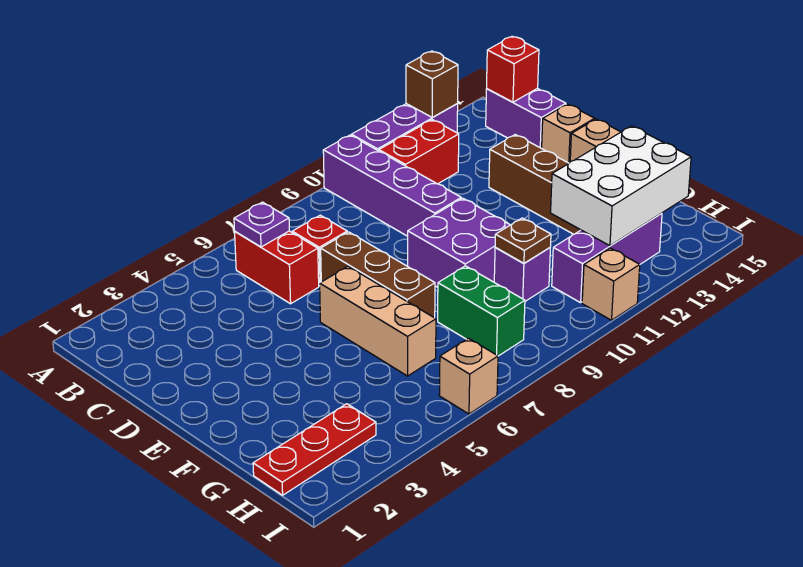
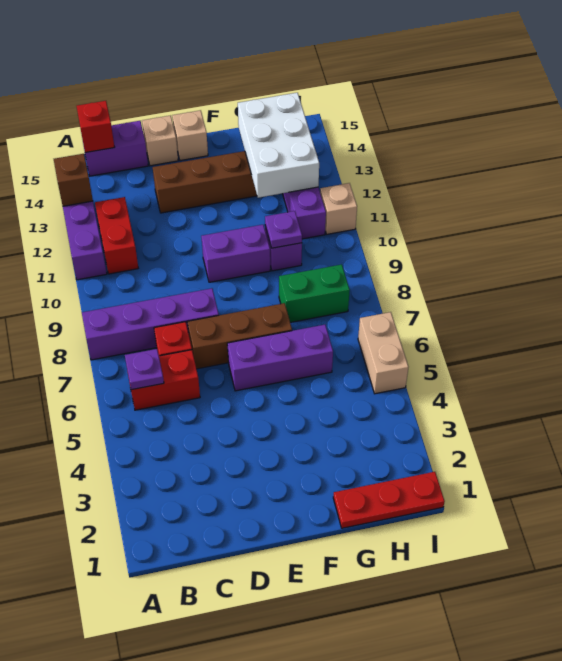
purple 1x4 brick [323,135,461,236] -> purple 1x4 brick moved to [82,288,219,360]
tan 1x3 brick [320,266,436,376] -> purple 1x3 brick [227,325,333,391]
purple 2x2 brick [408,198,510,287] -> purple 1x2 brick [201,225,270,282]
brown 1x1 plate [495,218,551,263] -> purple 1x1 plate [265,211,302,248]
red 1x3 plate [253,404,376,495] -> red 1x3 plate turned to [333,472,445,528]
tan 1x1 brick [439,338,498,414] -> tan 1x2 brick [358,312,408,394]

